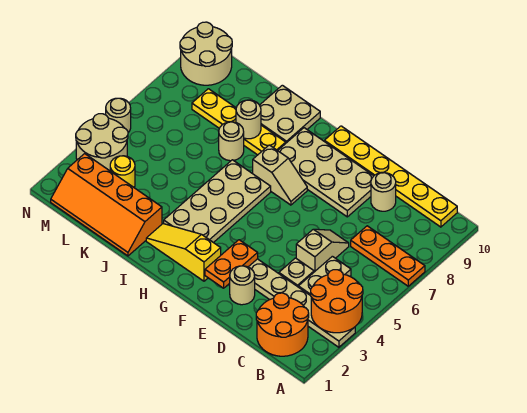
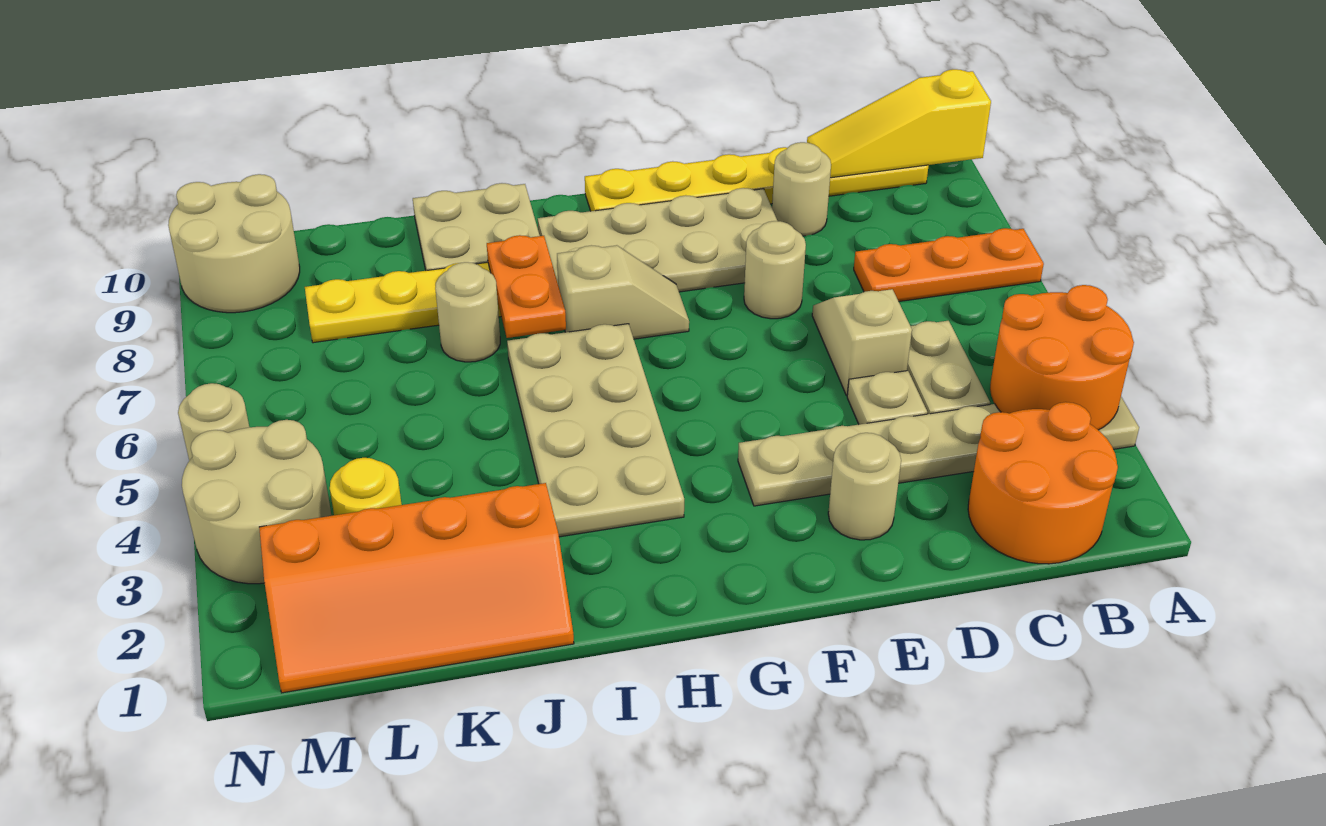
orange 1x2 plate [205,240,258,288] -> orange 1x2 plate moved to [487,235,566,338]
yellow 1x3 slope [146,224,221,281] -> yellow 1x3 slope moved to [807,69,991,178]
tan 1x1 round brick [236,100,261,139] -> tan 1x1 round brick moved to [744,221,806,319]

